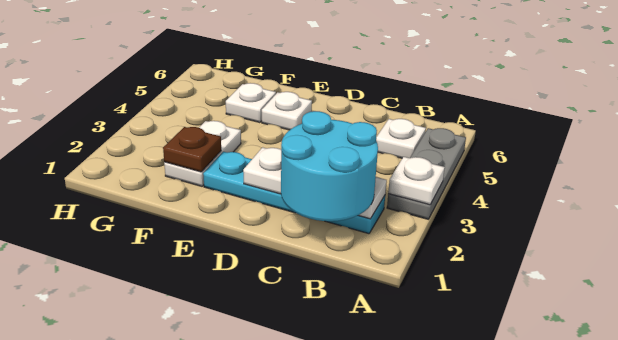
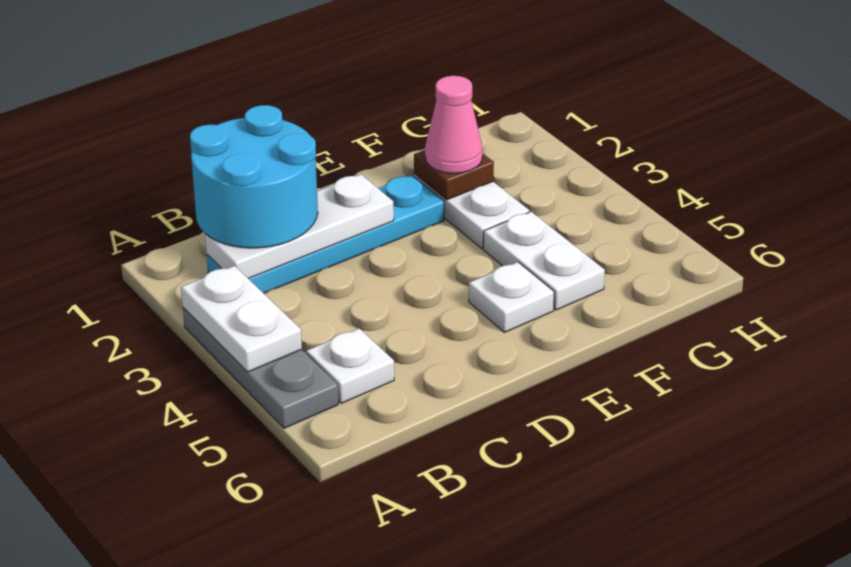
white 1x1 plate [388,157,445,205] -> white 1x2 plate [181,266,302,372]
none -> pink 1x1 cone [425,76,483,173]
white 1x1 plate [226,83,276,123] -> white 1x2 plate [483,212,605,310]

